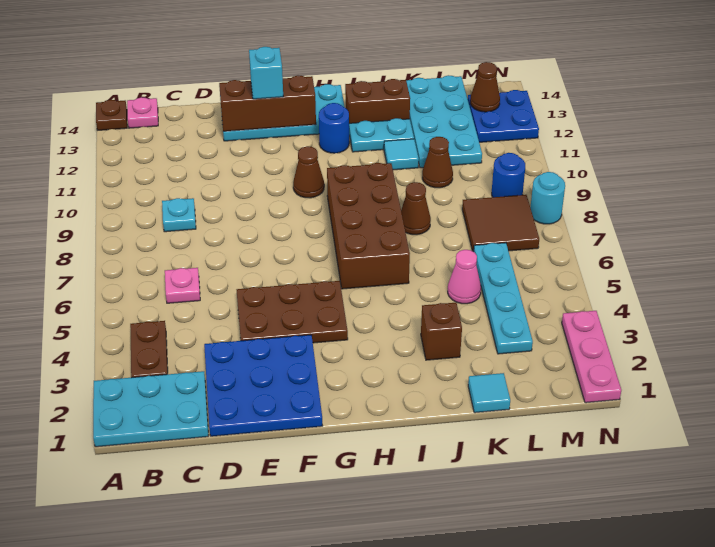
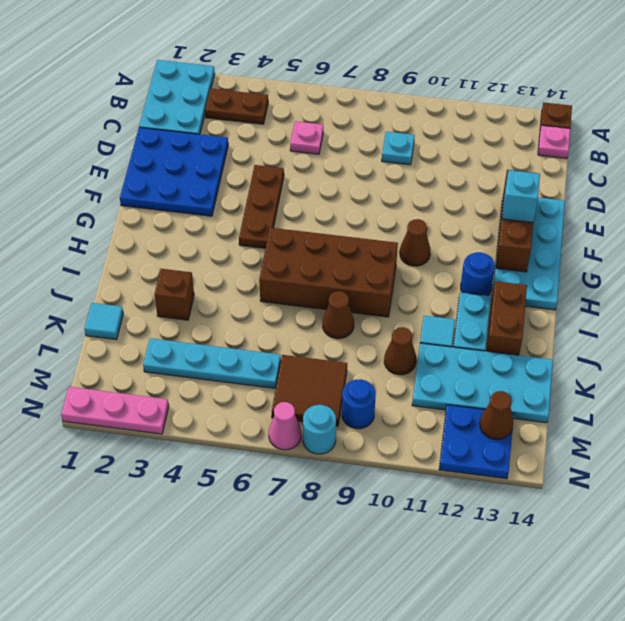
brown 2x3 plate [237,281,348,343] -> brown 1x3 plate [239,165,284,248]
pink 1x1 cone [448,250,481,304] -> pink 1x1 cone moved to [269,402,301,450]

